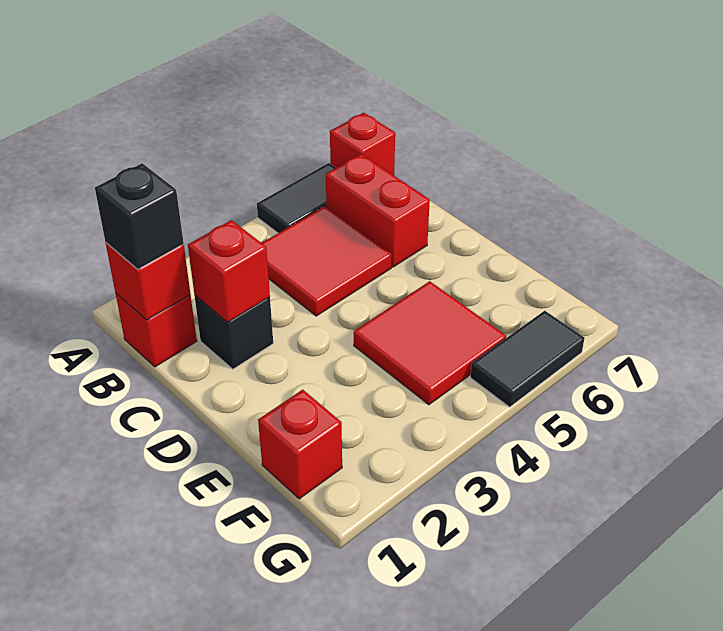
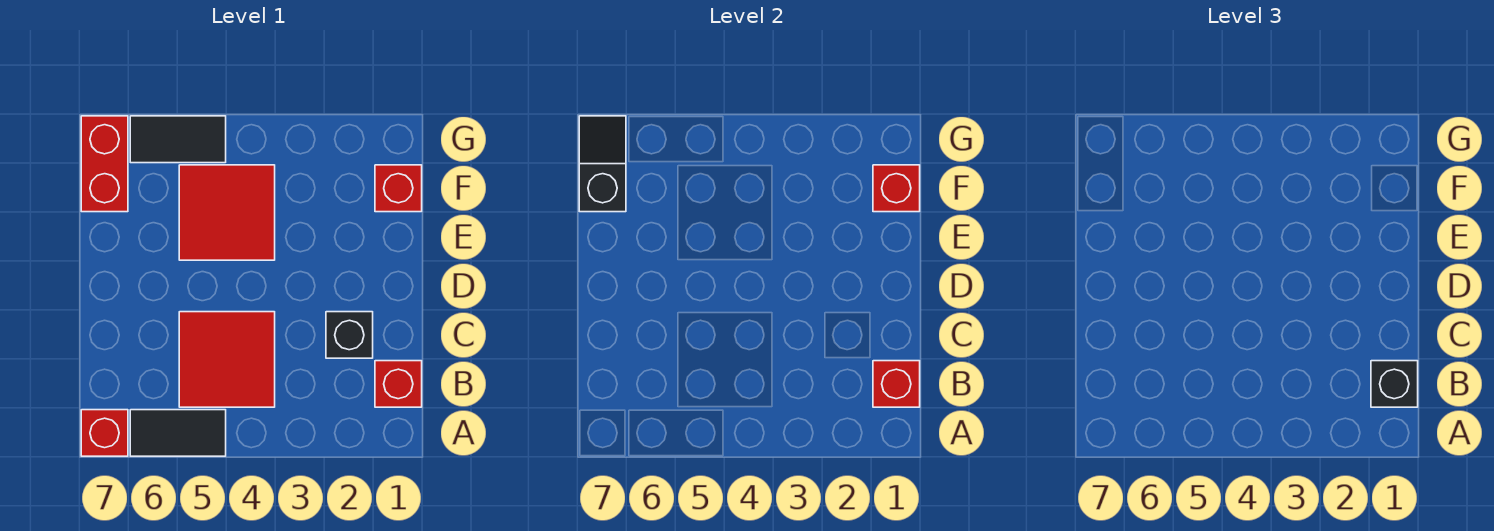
red 1x2 brick [326,154,430,267] -> red 1x2 brick moved to [81,116,128,212]
red 1x1 brick [188,220,270,322] -> red 1x1 brick moved to [873,165,920,212]
none -> black 1x2 slope [579,116,626,212]

